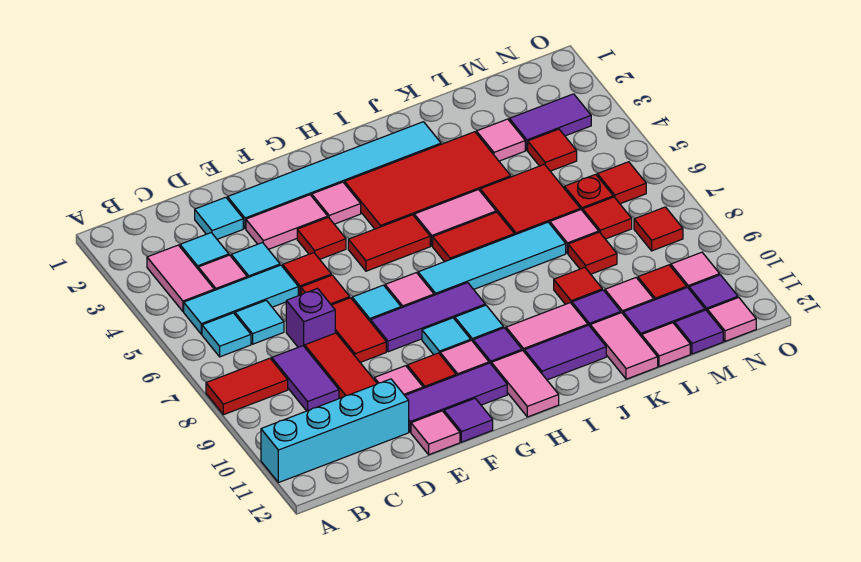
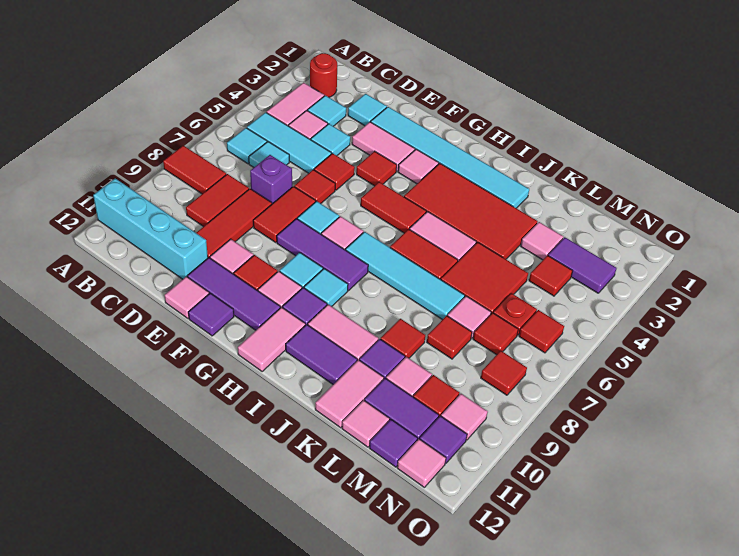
none -> red 1x1 round brick [310,53,337,97]
purple 1x2 tile [272,346,339,411] -> red 1x2 tile [186,174,249,227]

